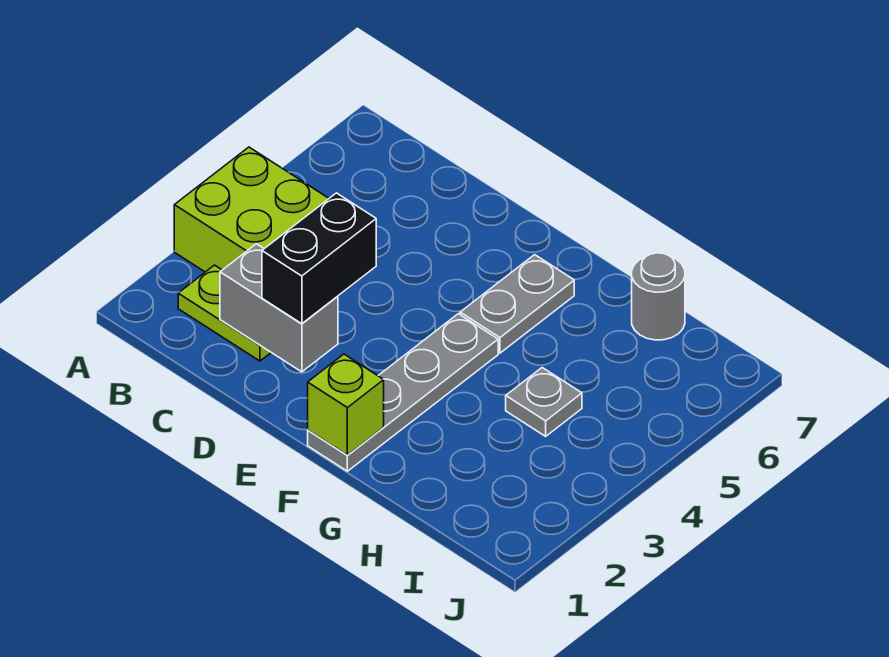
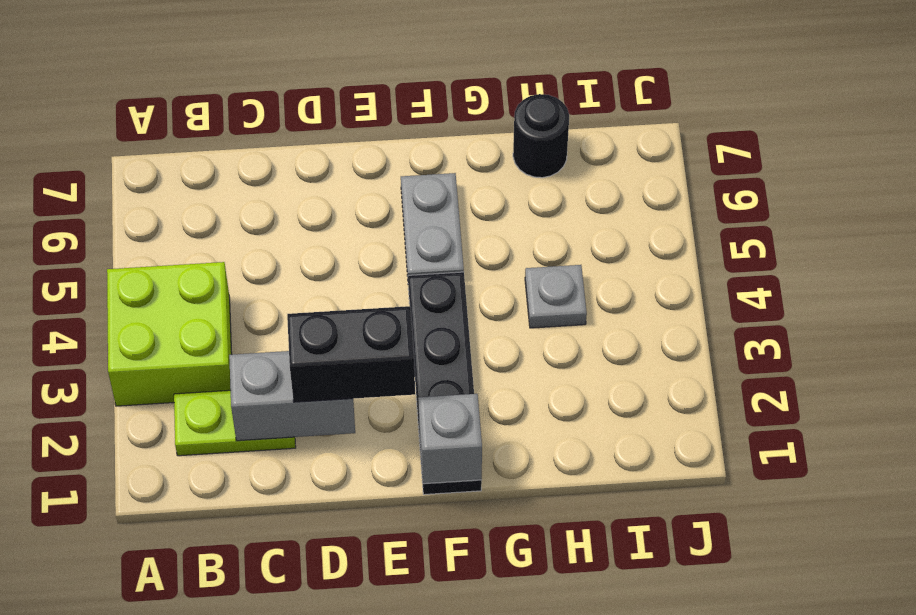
black 1x2 brick [262,193,376,324] -> black 1x2 brick turned to [287,306,415,402]
grey 1x4 plate [308,314,498,471] -> black 1x4 plate [408,272,482,495]
lime 1x1 brick [308,354,384,455] -> grey 1x1 brick [418,394,482,484]
grey 1x1 round brick [632,253,685,340] -> black 1x1 round brick [513,94,569,178]

